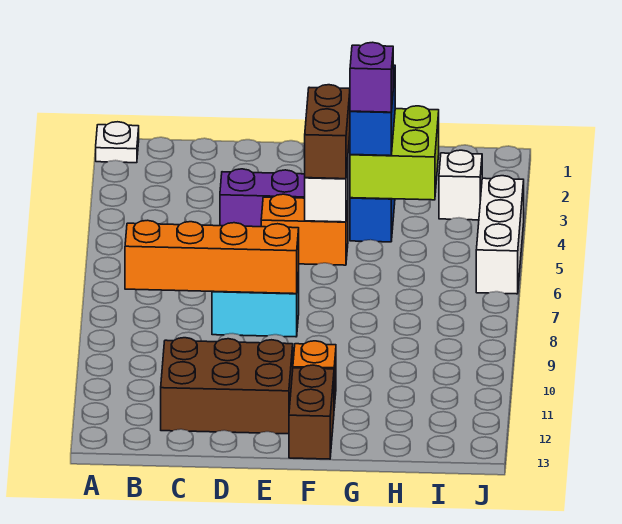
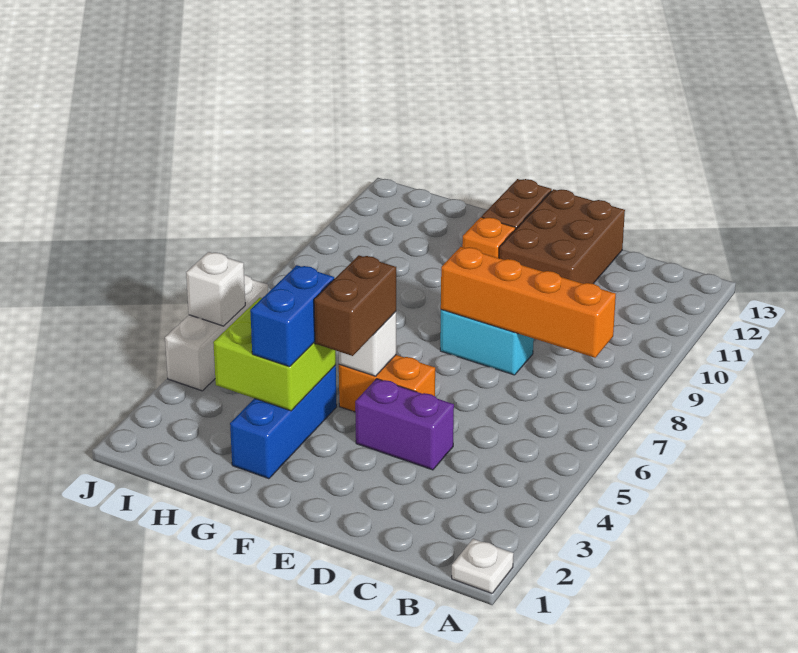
brown 2x3 brick [161,338,293,434] -> brown 2x3 brick turned to [499,189,625,284]
purple 1x1 brick [350,42,393,112] -> none
white 1x1 brick [439,150,482,220] -> white 1x1 brick moved to [186,252,245,326]

